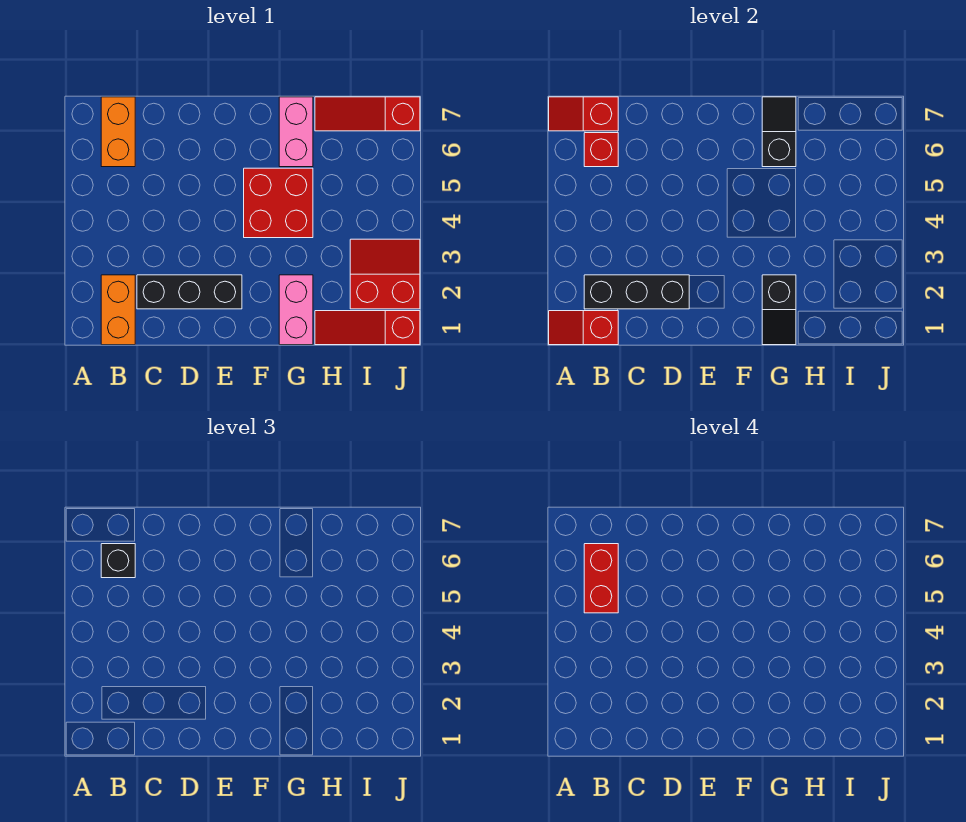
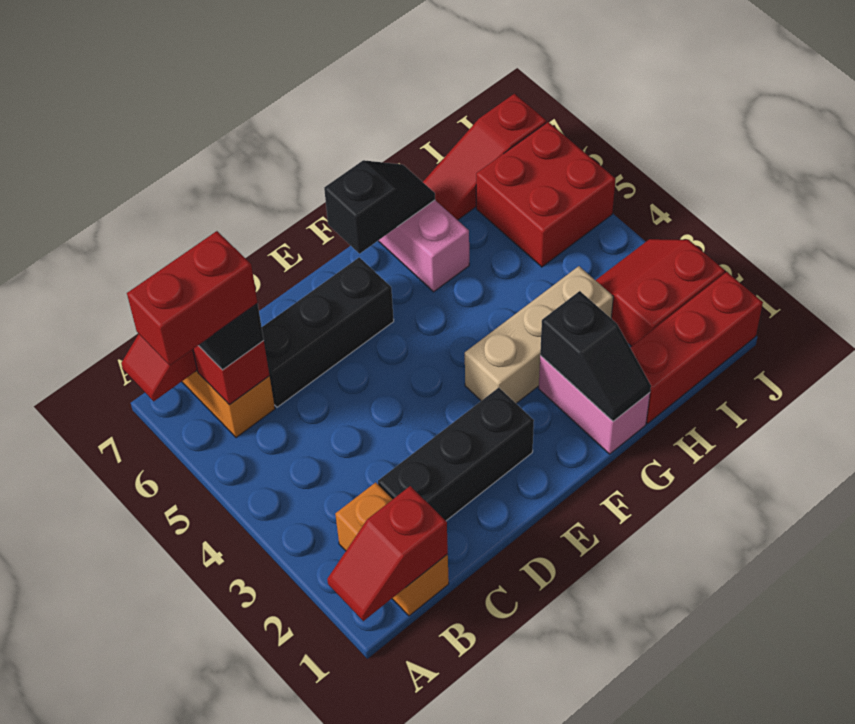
black 1x3 brick [584,275,689,309] -> black 1x3 brick moved to [262,257,394,407]
red 1x2 brick [584,544,618,613] -> red 1x2 brick turned to [127,231,258,365]
none -> tan 1x3 brick [465,266,613,403]
red 2x2 brick [244,168,313,238] -> red 2x2 brick moved to [476,122,616,267]
black 1x2 slope [762,97,796,167] -> black 1x2 slope turned to [324,160,435,254]
red 1x3 slope [315,311,420,345] -> red 1x3 brick [630,272,763,423]

